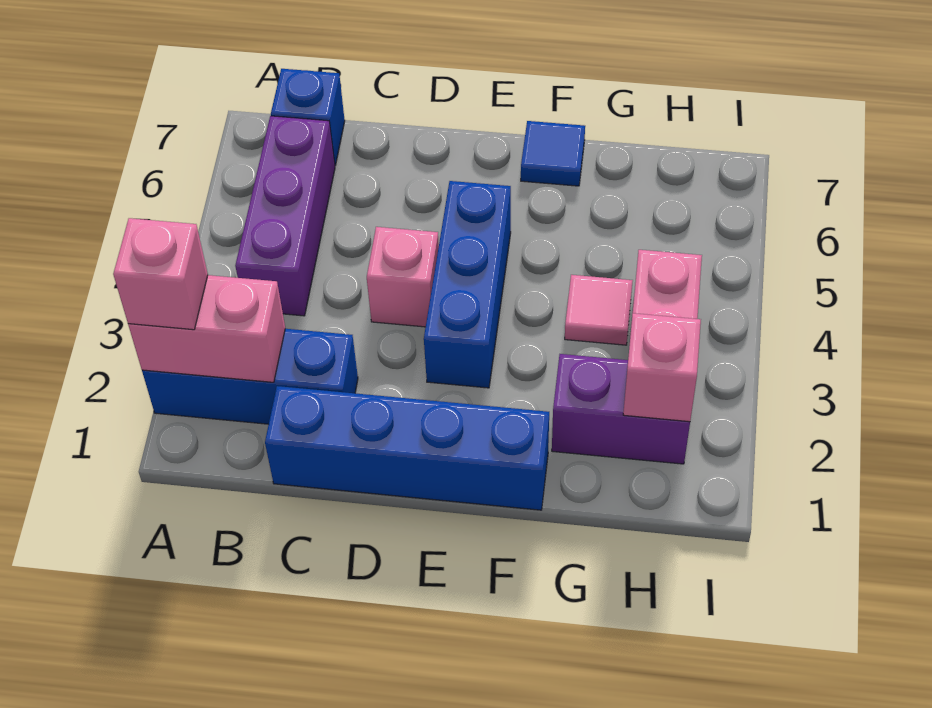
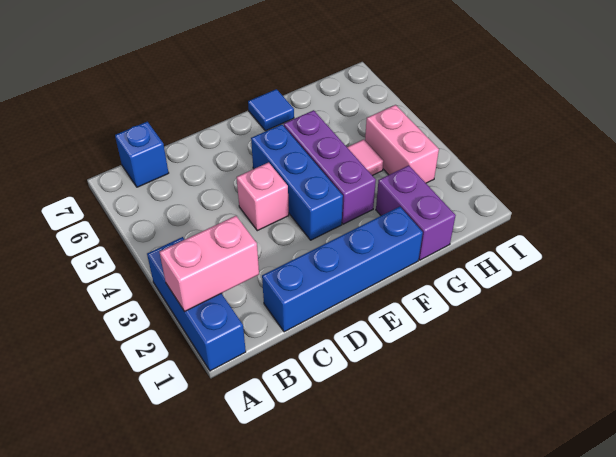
blue 1x3 brick [142,329,358,424] -> blue 1x3 brick turned to [147,237,246,371]
pink 1x1 brick [113,218,208,330] -> none
purple 1x3 brick [235,116,335,316] -> purple 1x3 brick moved to [284,110,376,224]
purple 1x2 brick [552,354,690,464] -> purple 1x2 brick turned to [376,165,456,260]
pink 1x1 brick [623,313,701,422] -> none

